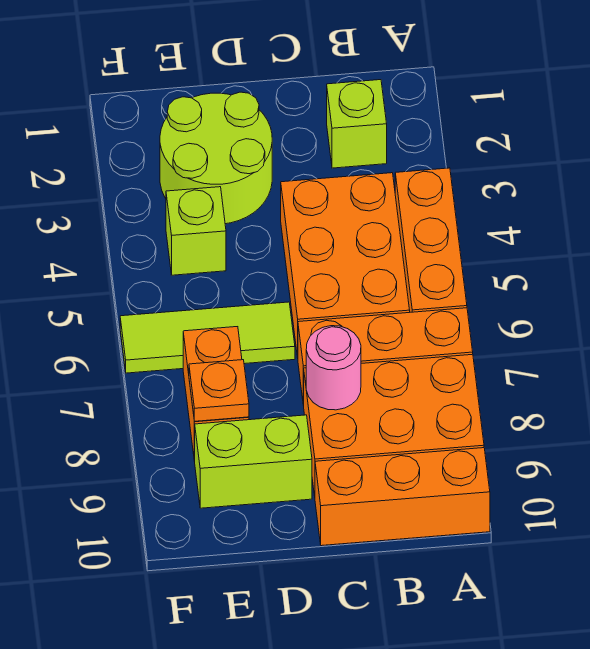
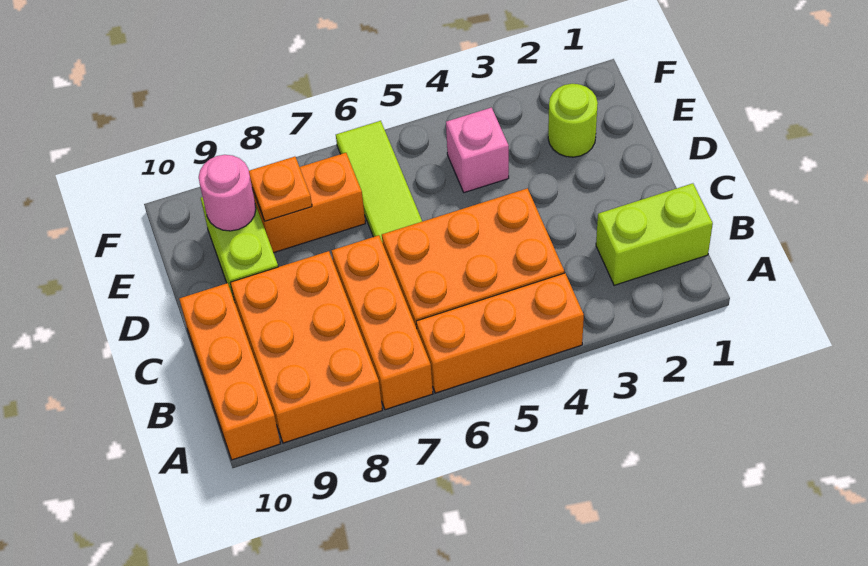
lime 1x1 brick [327,80,387,168] -> lime 1x2 brick [596,183,713,285]
pink 1x1 round brick [306,326,361,410] -> pink 1x1 round brick moved to [199,155,256,231]
lime 2x2 round brick [160,92,272,224] -> lime 1x1 round brick [548,84,598,157]
lime 1x1 brick [166,187,226,275] -> pink 1x1 brick [446,108,509,193]

